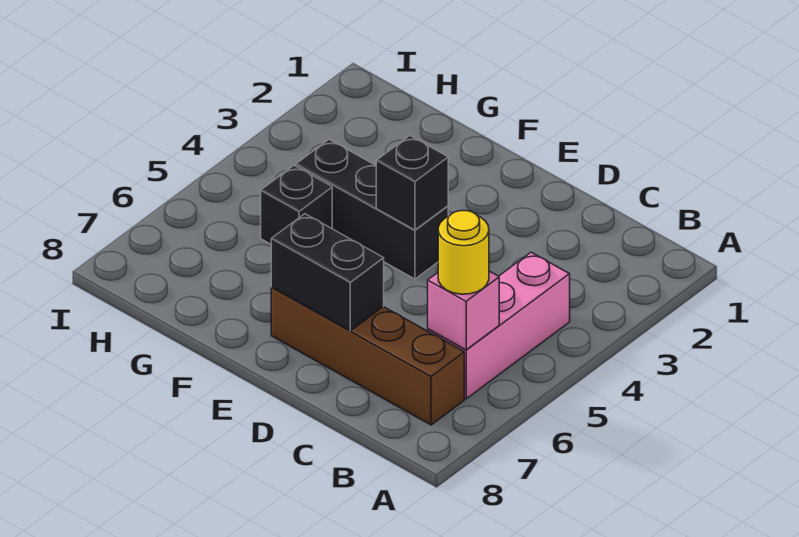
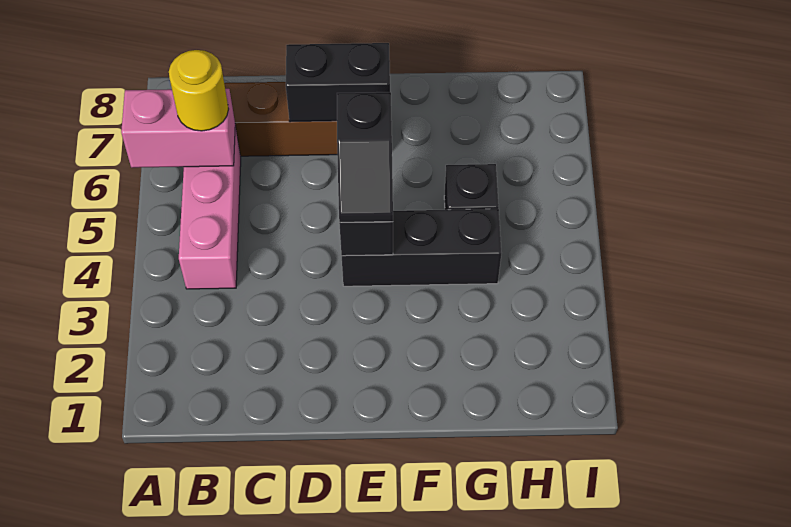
pink 1x1 brick [428,271,499,350] -> pink 1x2 brick [121,89,235,168]
none -> black 1x2 slope [337,92,393,222]

